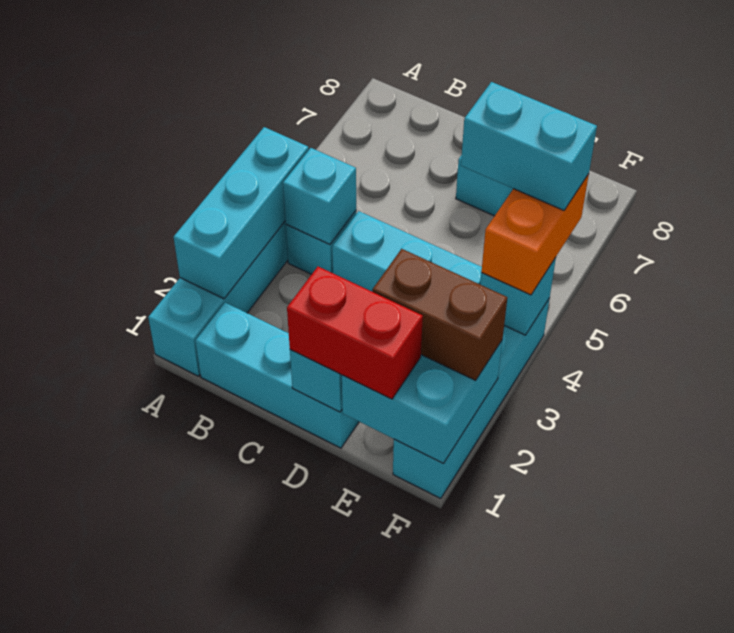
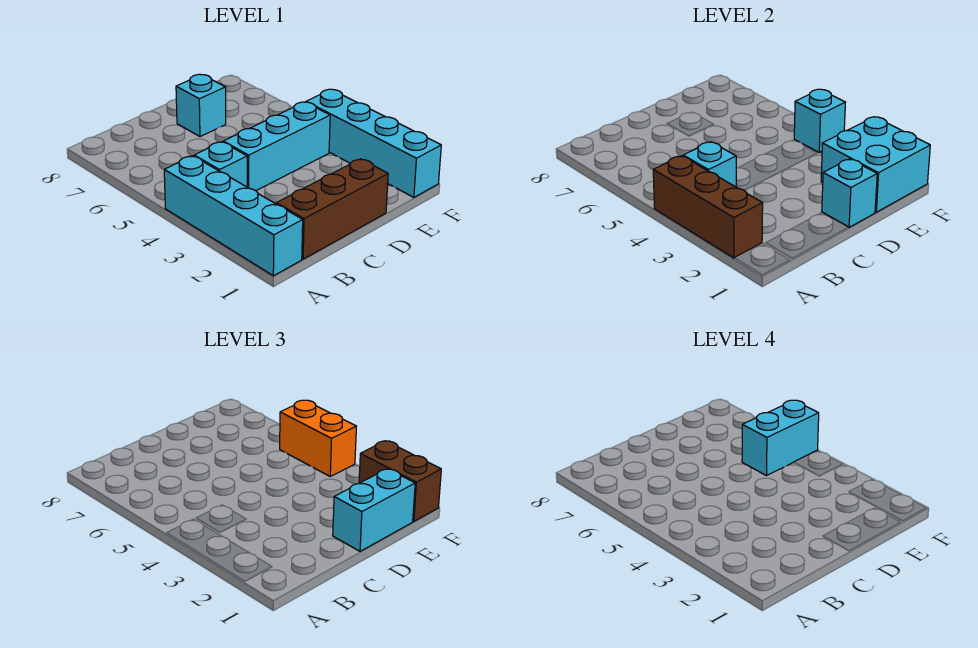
cyan 1x3 brick [174,127,309,299] -> brown 1x3 brick [653,156,763,258]
cyan 1x3 brick [195,303,359,448] -> brown 1x3 brick [276,159,388,259]
red 1x2 brick [287,267,423,399] -> cyan 1x2 brick [333,469,415,551]
brown 1x2 brick [372,249,507,380] -> brown 1x2 brick turned to [359,441,441,521]

